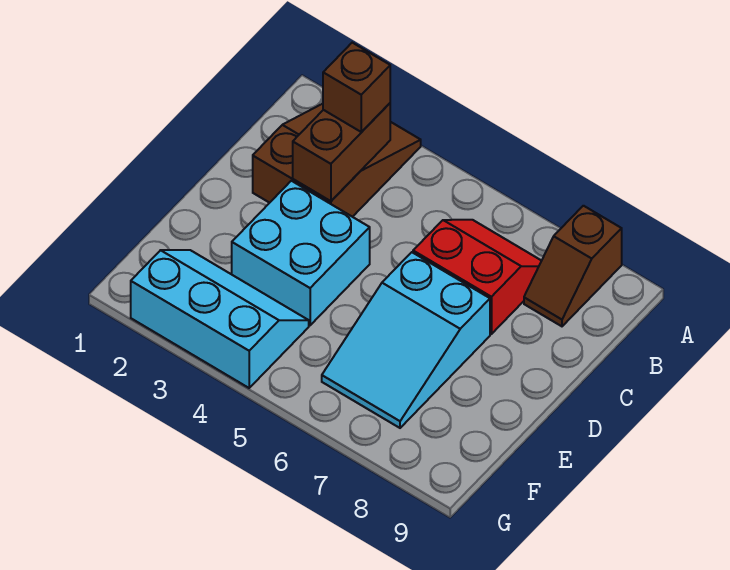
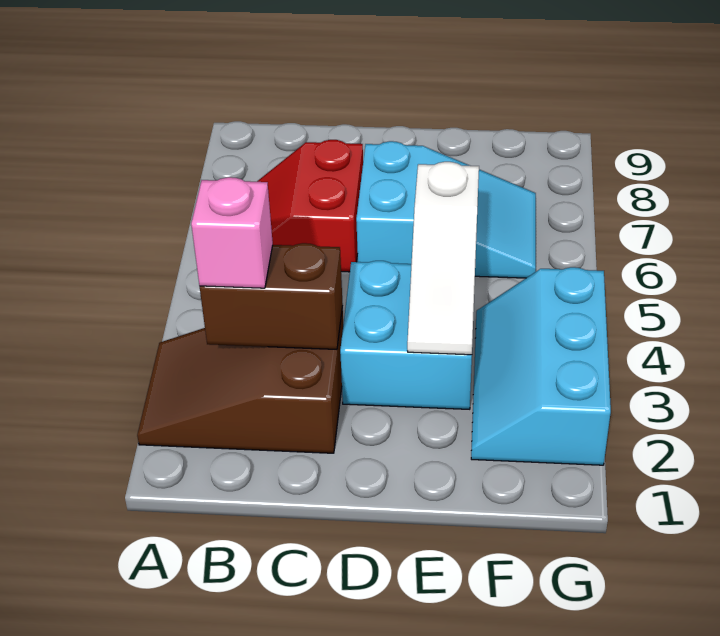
brown 1x2 slope [524,206,622,326] -> none
brown 1x1 brick [323,43,390,132] -> pink 1x1 brick [191,177,273,288]
none -> white 1x3 slope [407,162,479,355]

